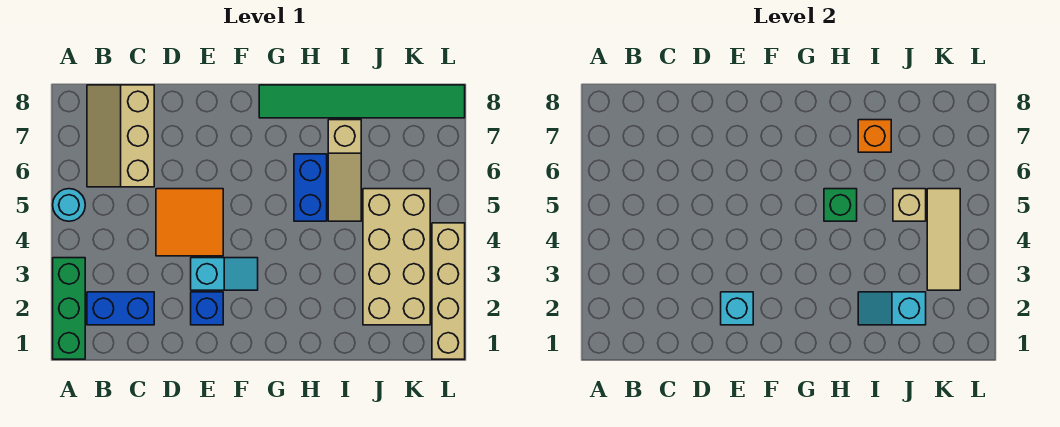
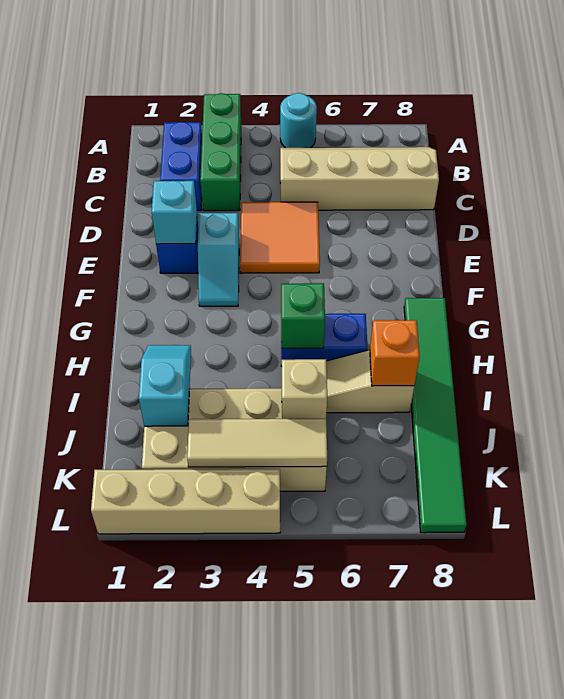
green 1x3 brick [53,258,85,359] -> green 1x3 brick turned to [200,93,241,211]
tan 2x3 slope [87,85,154,187] -> tan 2x4 slope [280,147,439,210]

